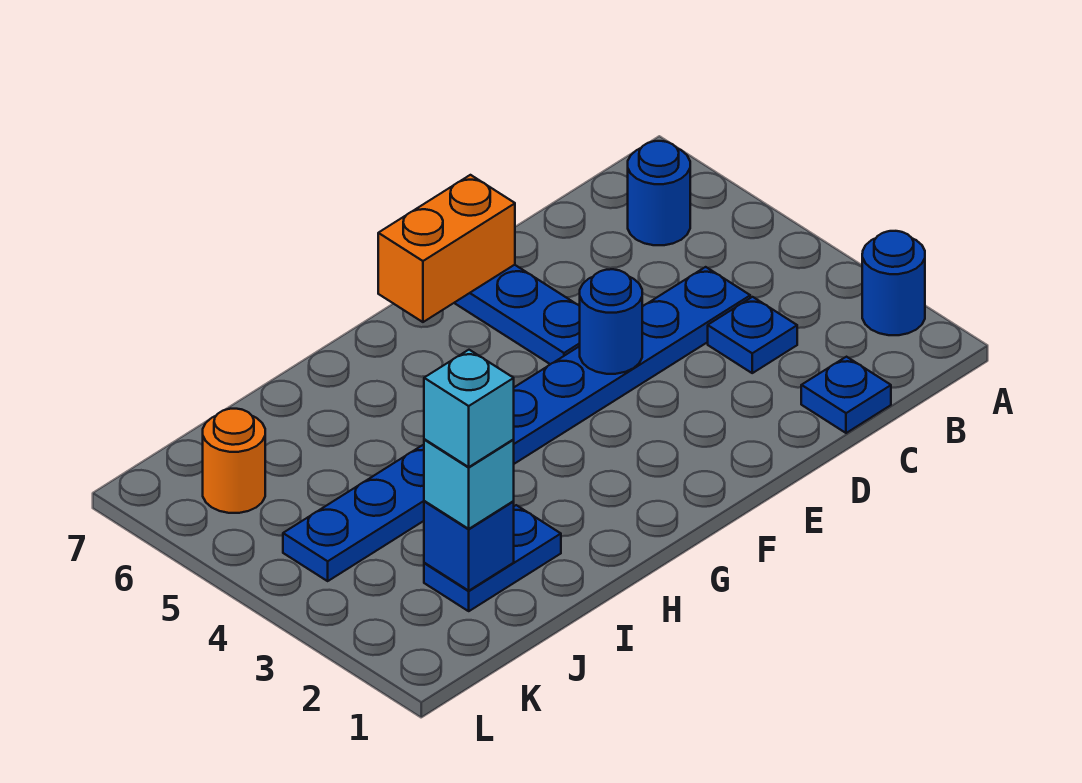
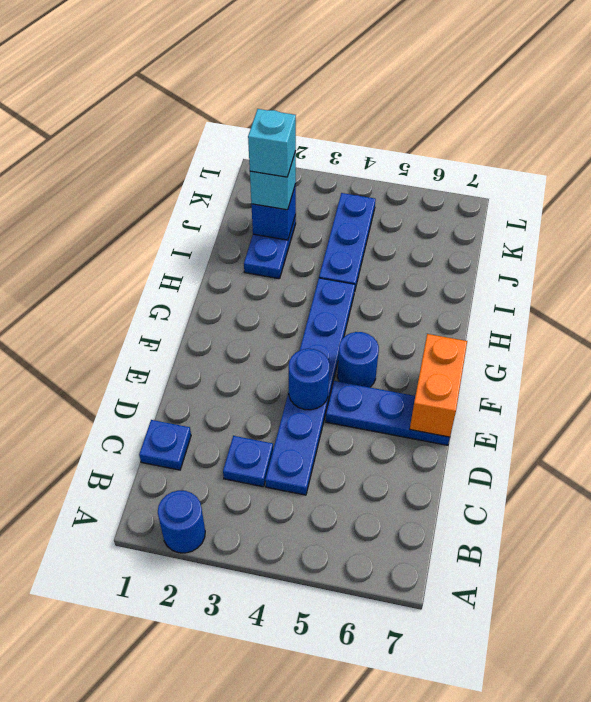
blue 1x1 round brick [628,141,690,245] -> blue 1x1 round brick moved to [337,332,379,387]
orange 1x1 round brick [203,409,265,513] -> none

